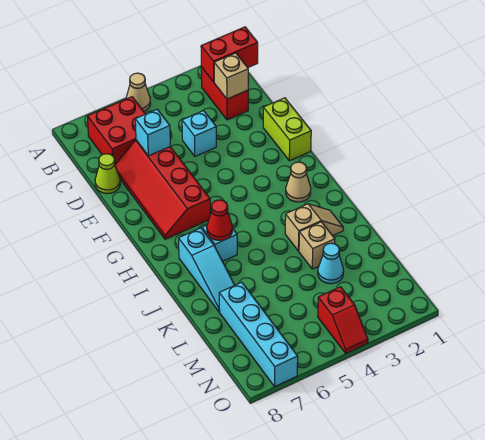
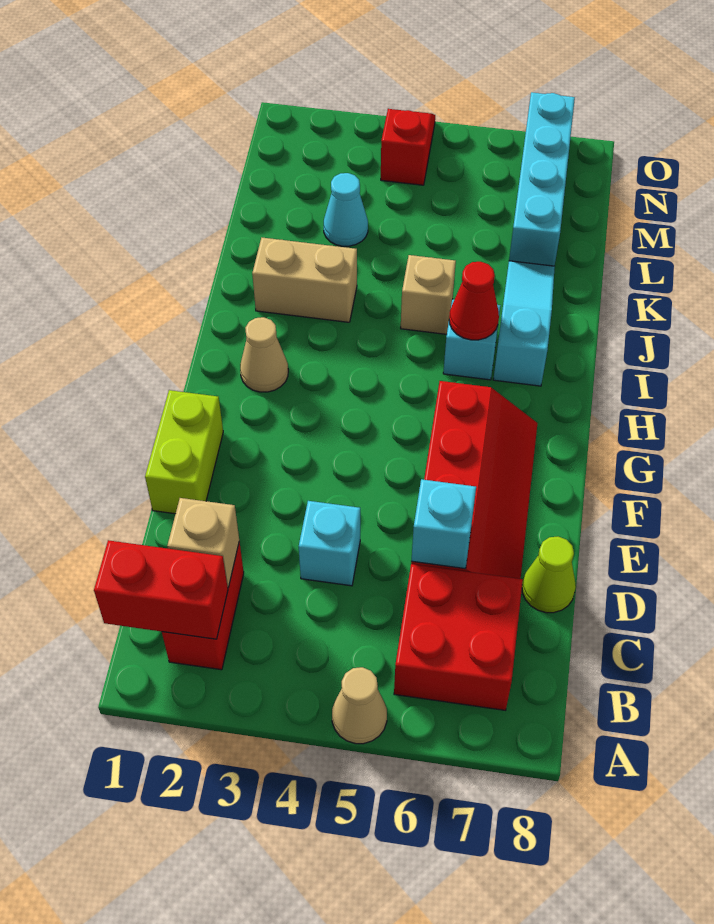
tan 1x2 slope [285,204,343,251] -> tan 1x2 brick [252,238,357,322]
tan 1x1 brick [299,222,335,269] -> tan 1x1 brick moved to [401,255,456,334]

